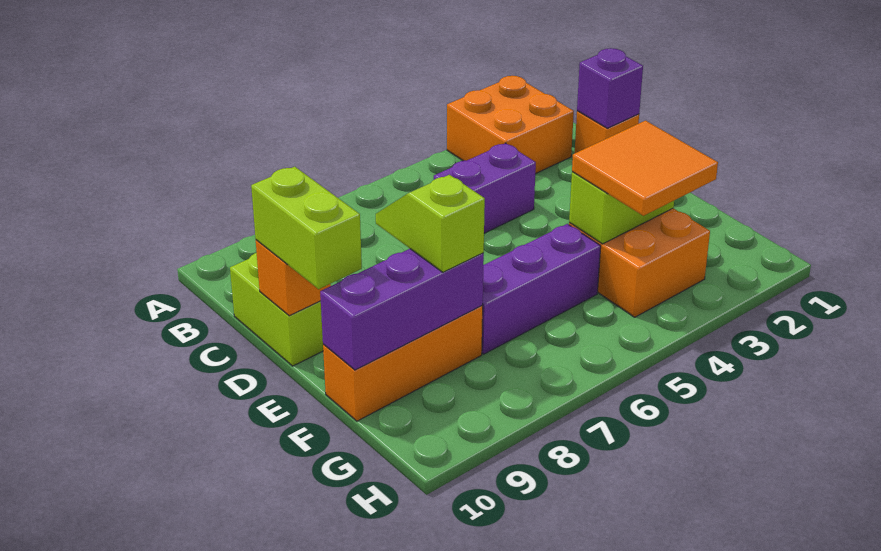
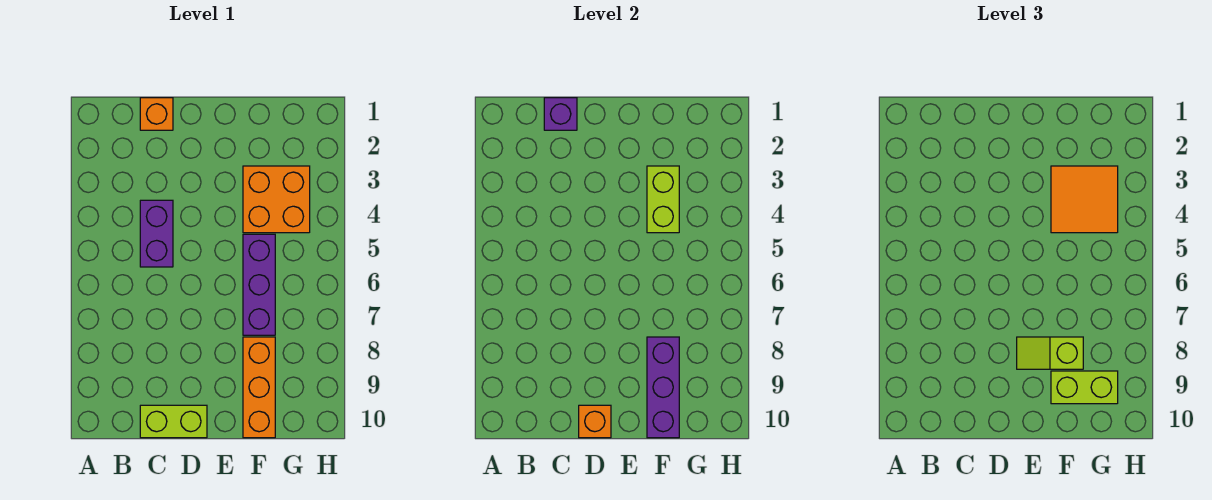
orange 2x2 brick [447,76,574,174] -> none
lime 1x2 brick [251,167,362,289] -> lime 1x2 brick moved to [1051,371,1118,404]

